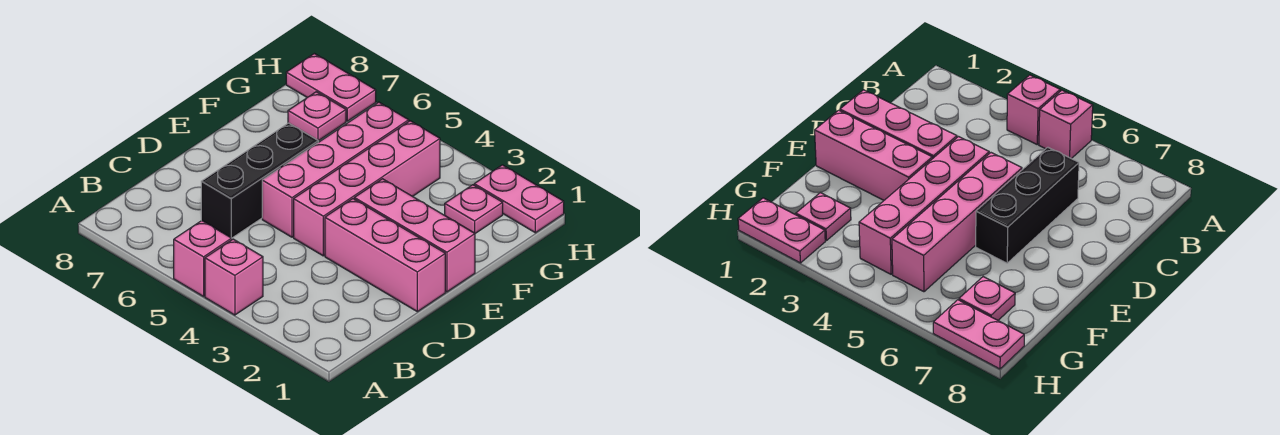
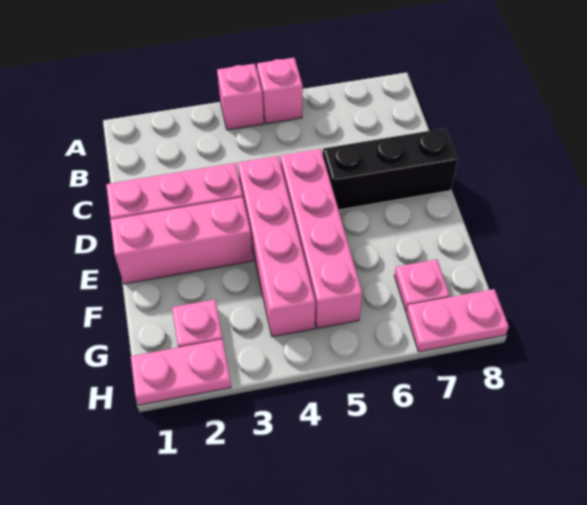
black 1x3 brick [201,123,318,238] -> black 1x3 brick turned to [323,128,458,210]

